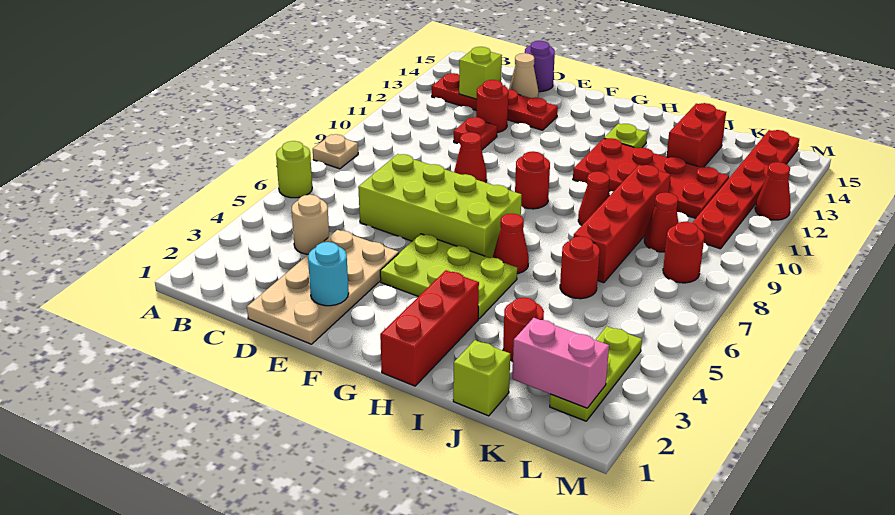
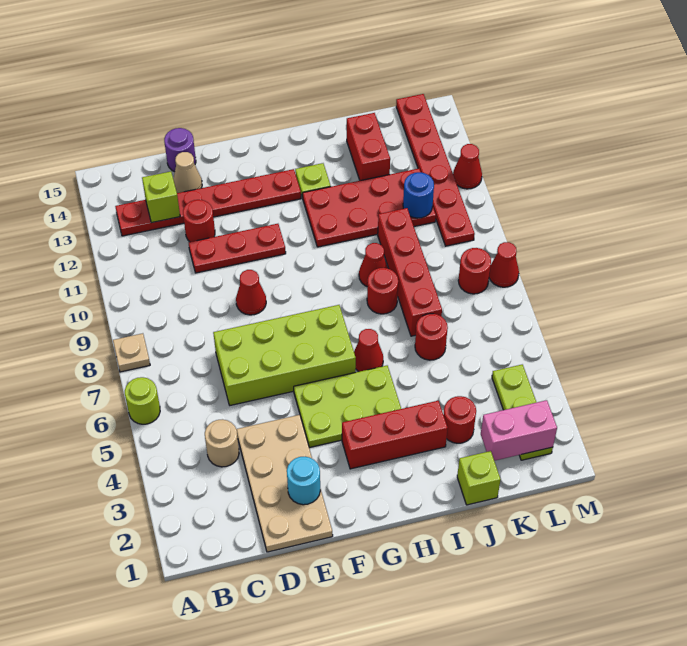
red 1x4 plate [432,73,558,130] -> red 1x6 plate [115,169,301,236]
red 1x1 plate [454,117,497,150] -> red 1x3 plate [189,224,286,273]
red 1x1 round brick [515,151,550,209] -> red 1x1 round brick moved to [367,268,398,314]
red 1x3 brick [380,270,479,386] -> red 1x3 brick turned to [342,401,448,469]
red 1x1 cone [644,192,678,252] -> red 1x1 cone moved to [489,242,519,287]
none -> blue 1x1 round brick [403,172,434,218]

